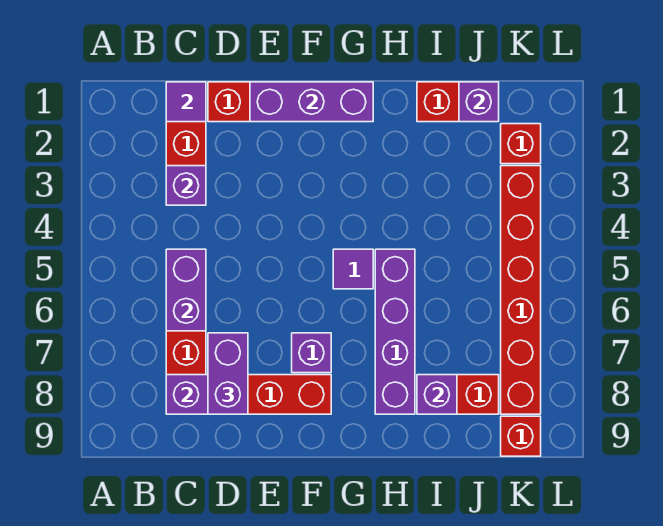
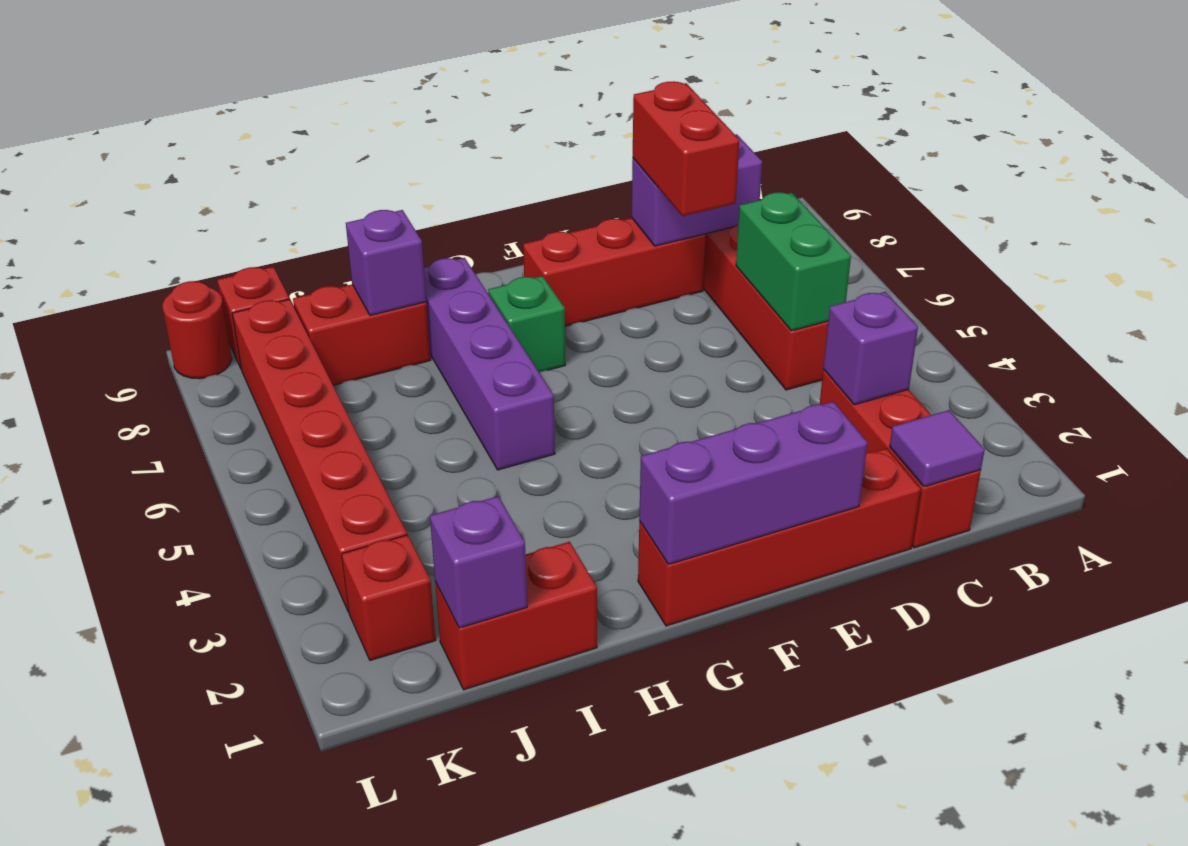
purple 1x2 brick [166,249,206,331] -> green 1x2 brick [736,192,851,331]
purple 1x2 brick [208,333,248,414] -> red 1x2 brick [633,81,739,216]
purple 1x1 brick [292,333,331,373] -> none
purple 1x1 tile [333,249,373,289] -> none
none -> green 1x1 brick [488,276,565,372]
none -> red 1x1 round brick [162,281,232,379]

